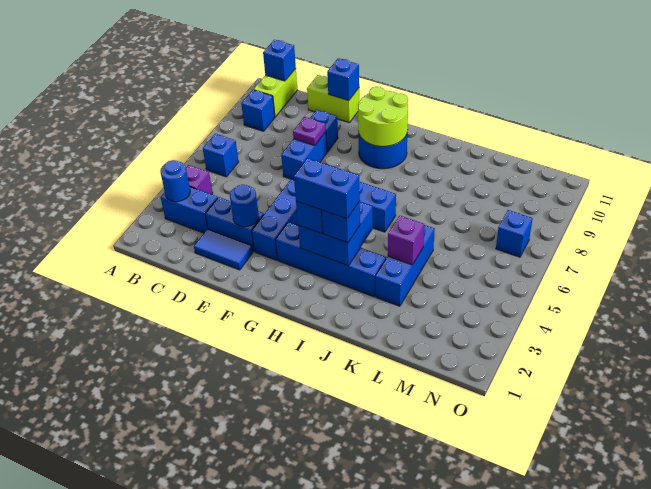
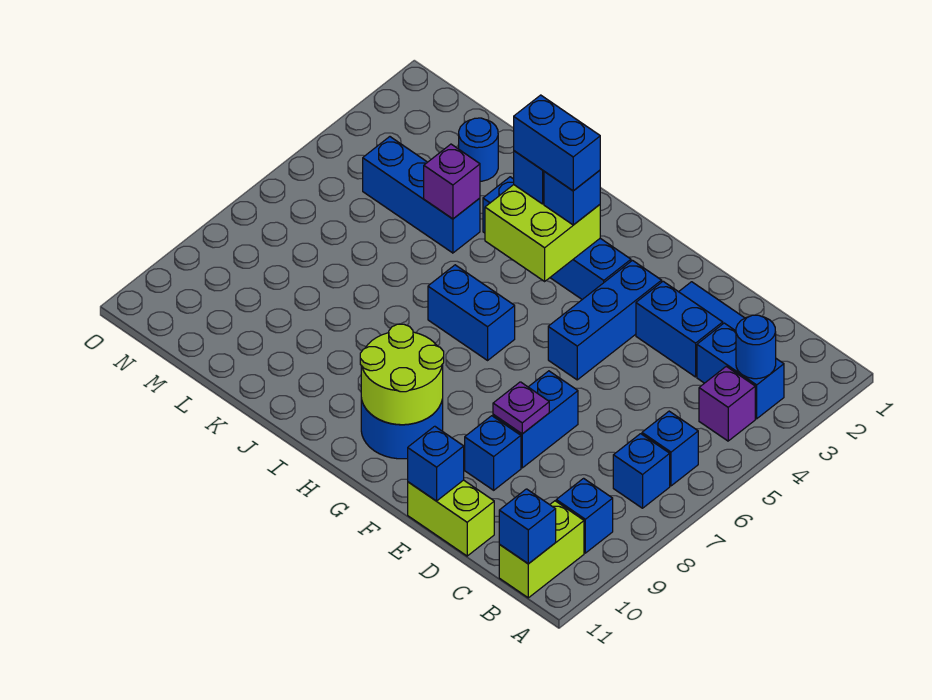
blue 1x1 round brick [230,185,259,227] -> blue 1x1 round brick moved to [459,118,498,181]
blue 2x2 brick [298,202,373,266] -> lime 2x2 brick [485,185,600,281]
blue 1x3 brick [376,225,435,306] -> blue 1x3 brick turned to [363,137,480,253]
blue 1x1 brick [496,210,533,257] -> blue 1x1 brick moved to [613,434,670,508]

